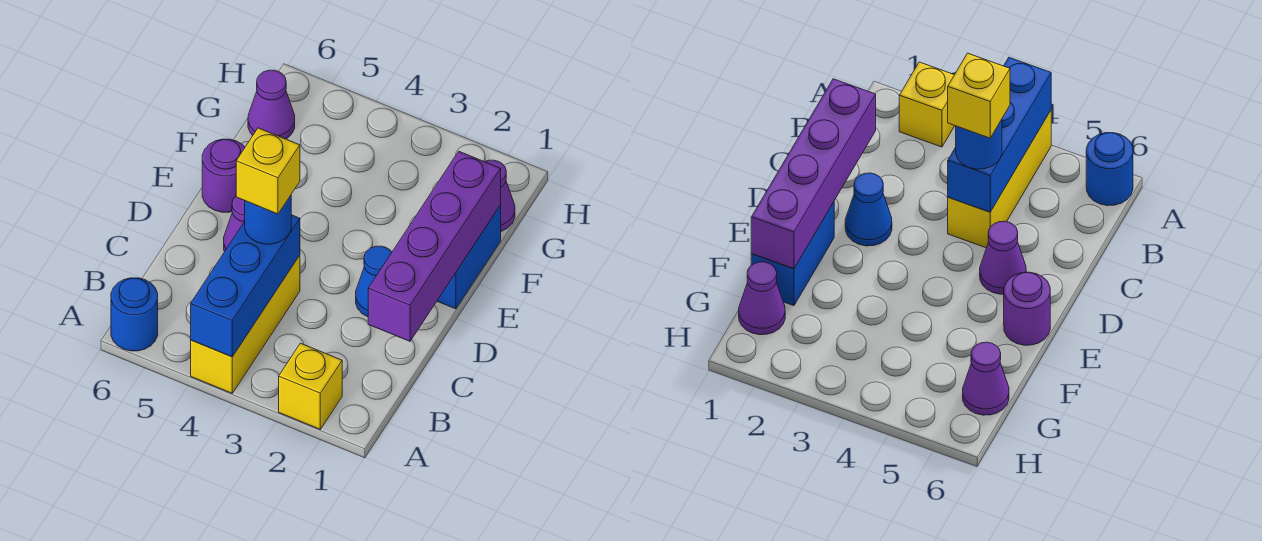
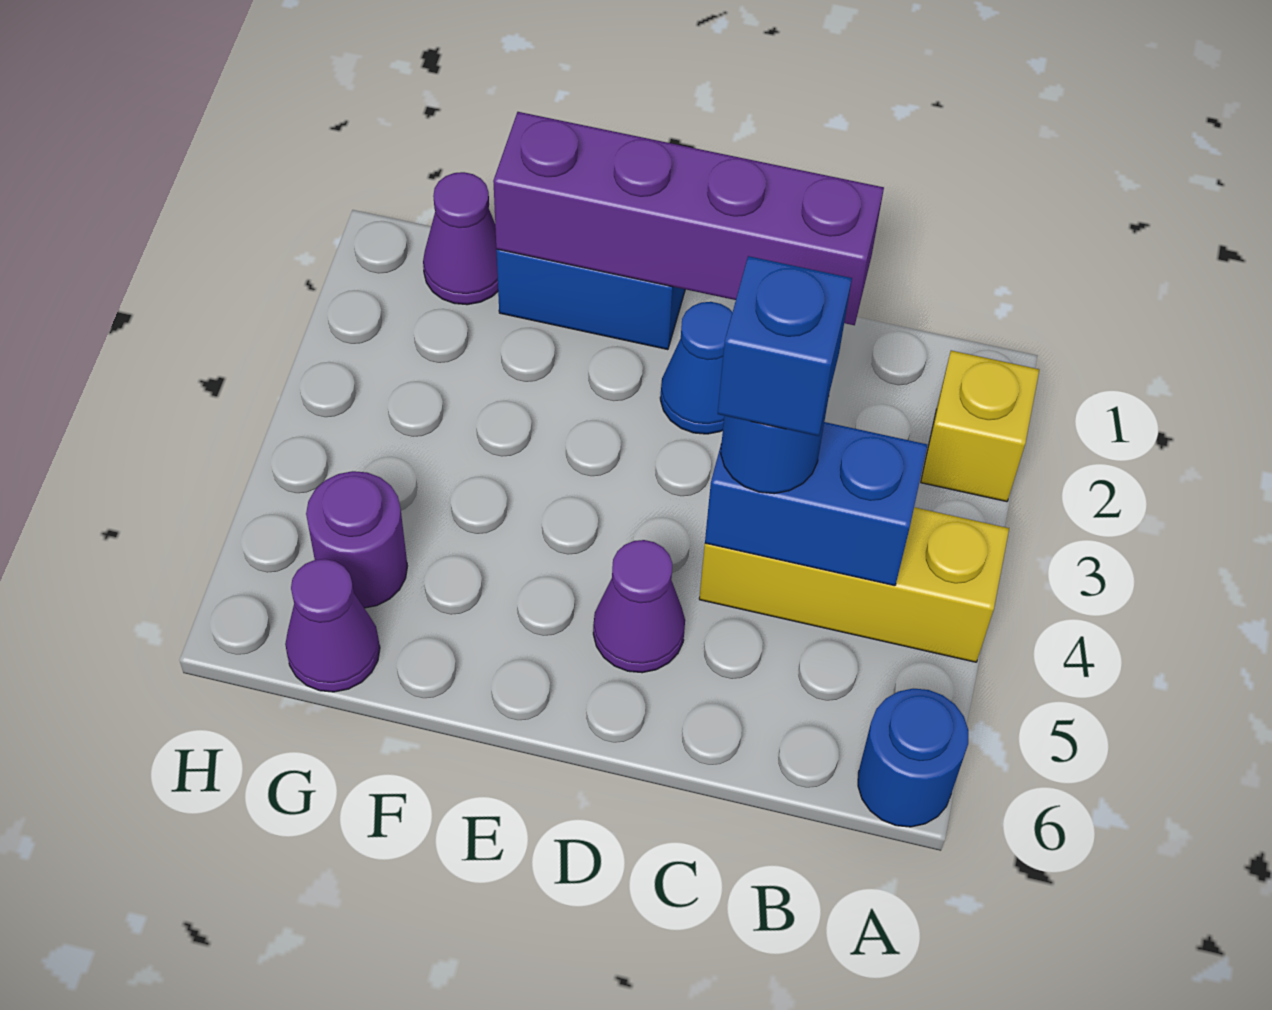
blue 1x3 brick [191,215,300,357] -> blue 1x2 brick [705,422,927,586]
yellow 1x1 brick [236,128,300,214] -> blue 1x1 brick [718,256,852,436]
purple 1x1 round brick [202,139,245,212] -> purple 1x1 round brick moved to [306,471,407,608]

